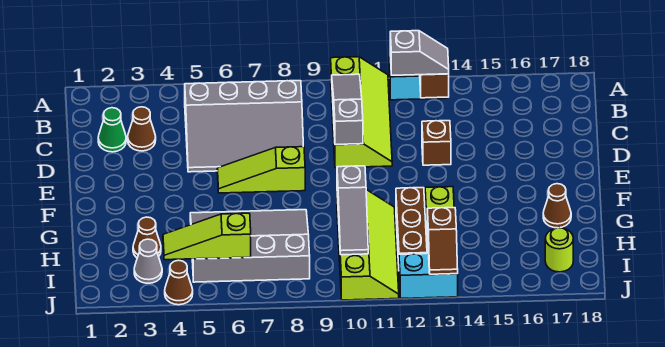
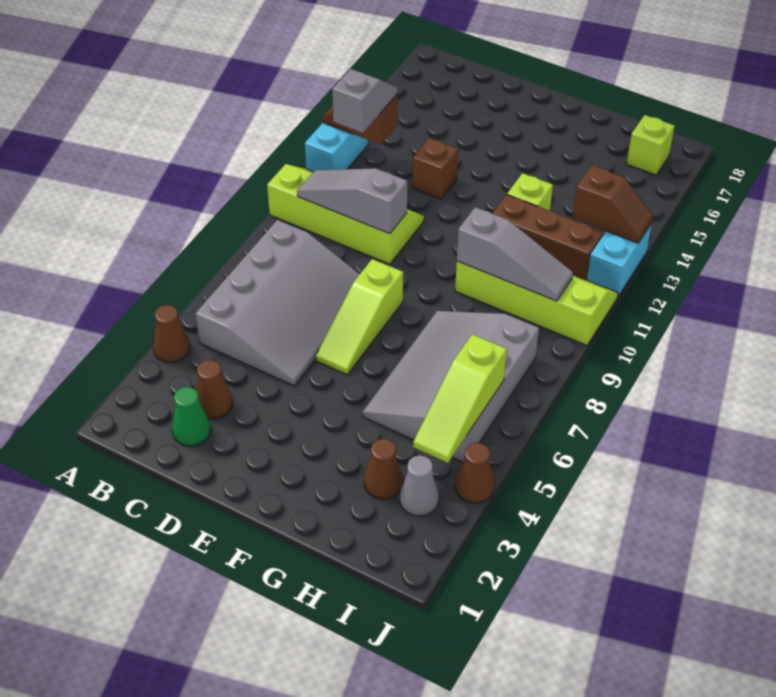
brown 1x1 cone [543,184,571,228] -> brown 1x1 cone moved to [153,305,190,363]
lime 1x1 round brick [545,228,573,272] -> lime 1x1 brick [627,115,675,175]

